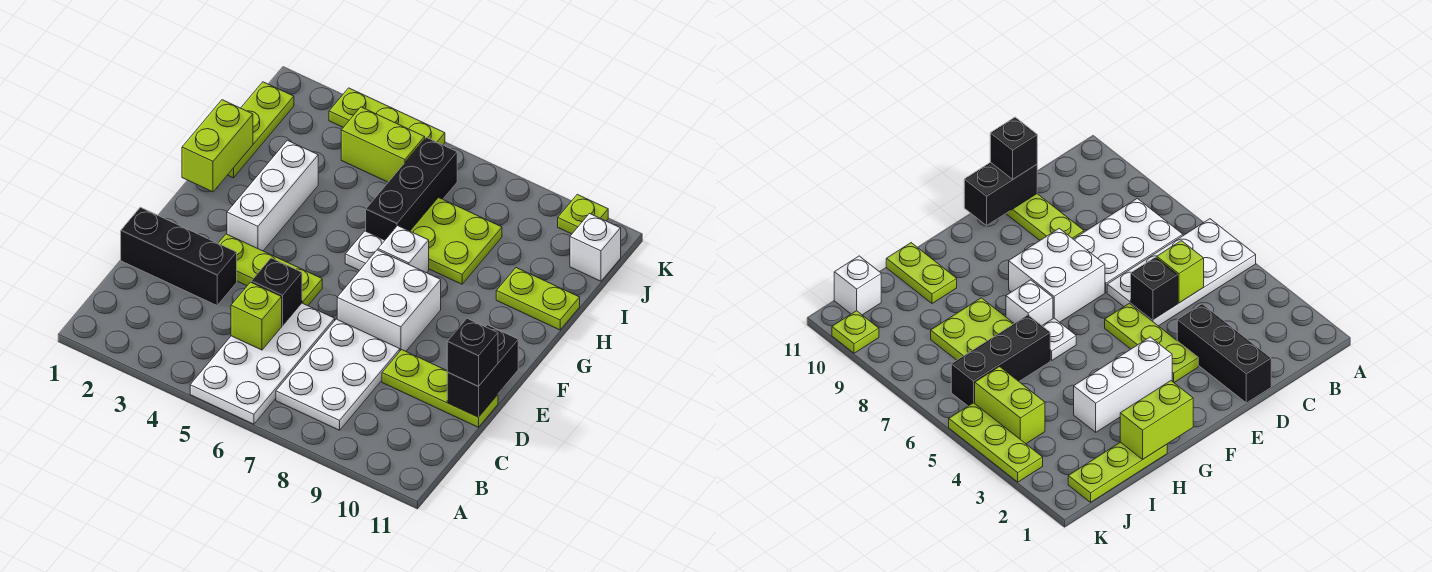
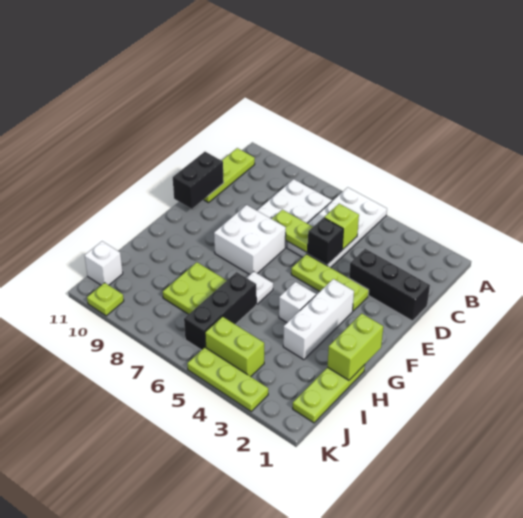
lime 1x3 plate [382,350,498,427] -> lime 1x3 plate turned to [204,148,255,203]
black 1x1 brick [447,319,498,386] -> none
white 1x1 brick [378,226,429,273] -> white 1x1 brick moved to [279,282,316,322]
lime 1x2 plate [496,268,580,330] -> lime 1x2 plate moved to [272,210,313,252]

